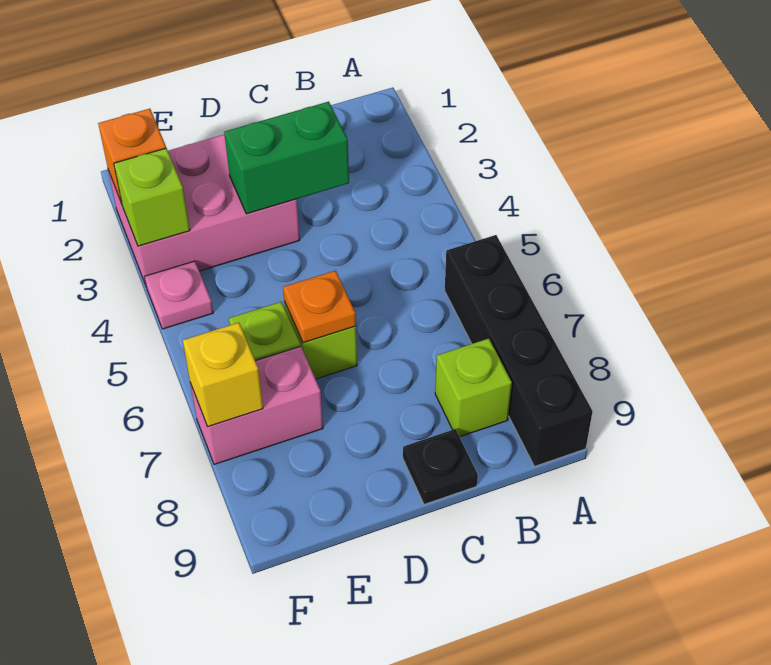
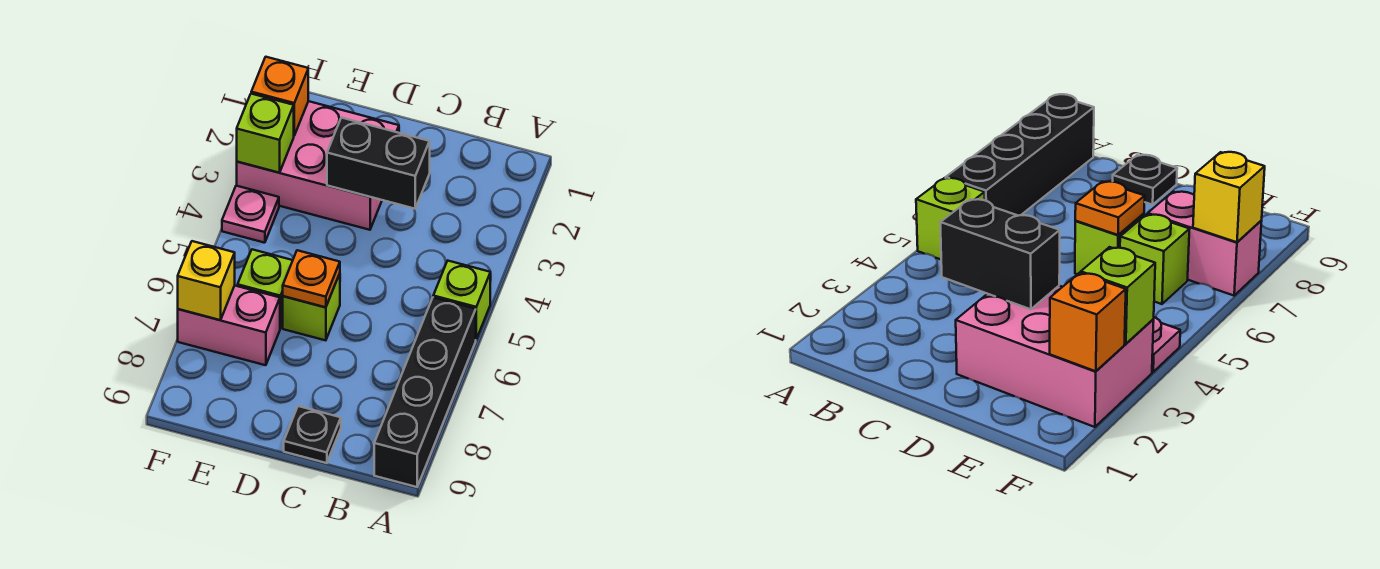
lime 1x1 brick [435,338,512,437] -> lime 1x1 brick moved to [433,261,490,339]
green 1x2 brick [224,102,349,214] -> black 1x2 brick [327,118,430,209]

